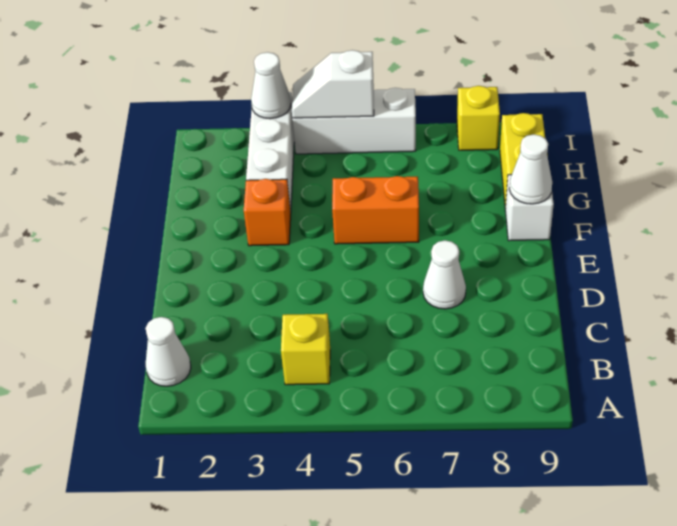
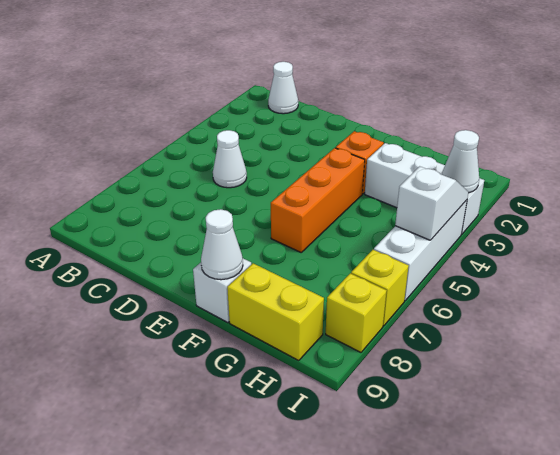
yellow 1x1 brick [281,314,330,385] -> yellow 1x1 brick moved to [351,250,409,326]
white 1x1 cone [423,240,466,309] -> white 1x1 cone moved to [213,130,247,188]
orange 1x2 brick [332,176,419,244] -> orange 1x3 brick [271,148,365,252]

